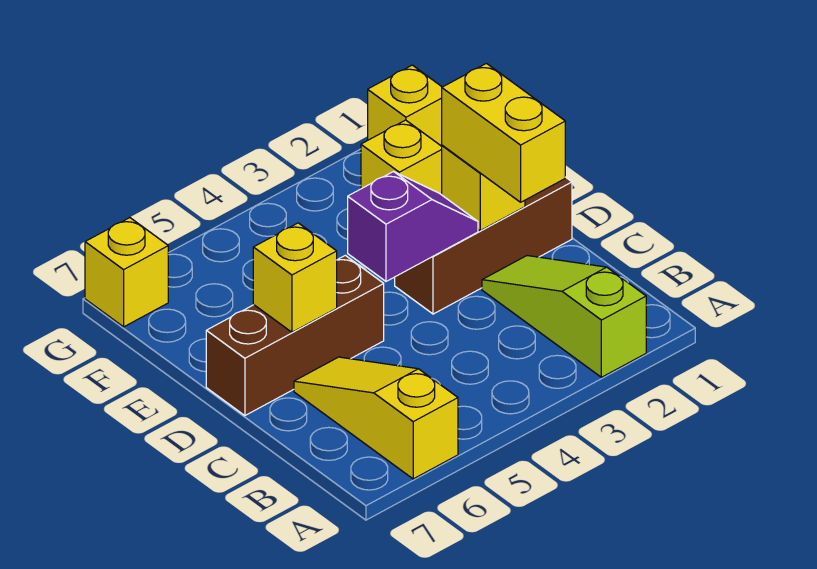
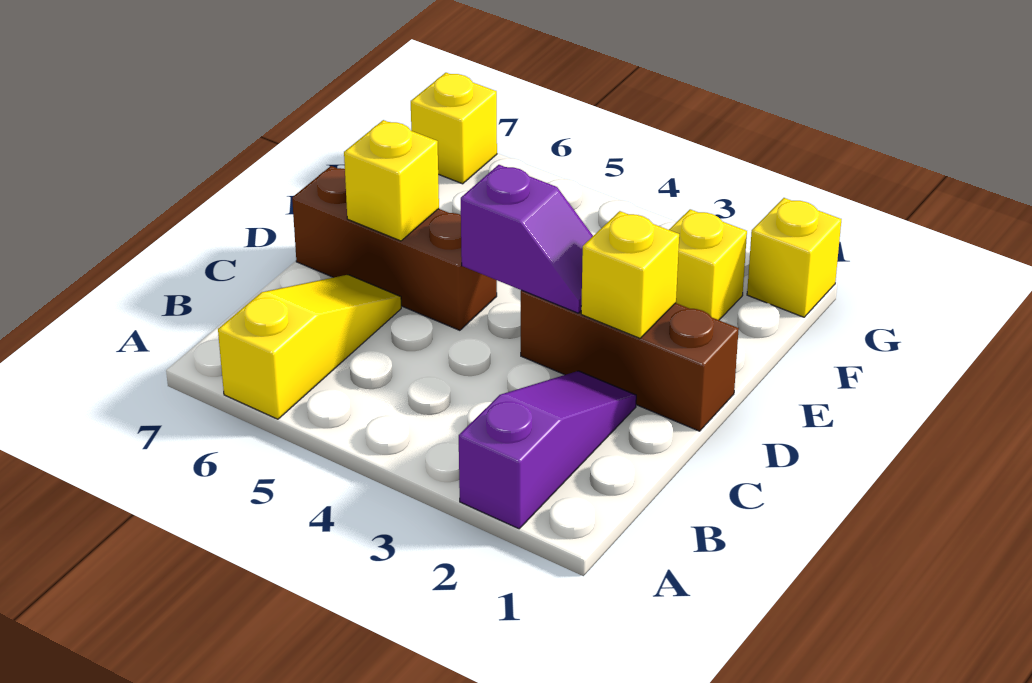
lime 1x3 slope [482,256,646,377] -> purple 1x3 slope [459,371,636,529]
yellow 1x2 brick [442,64,565,202] -> none

